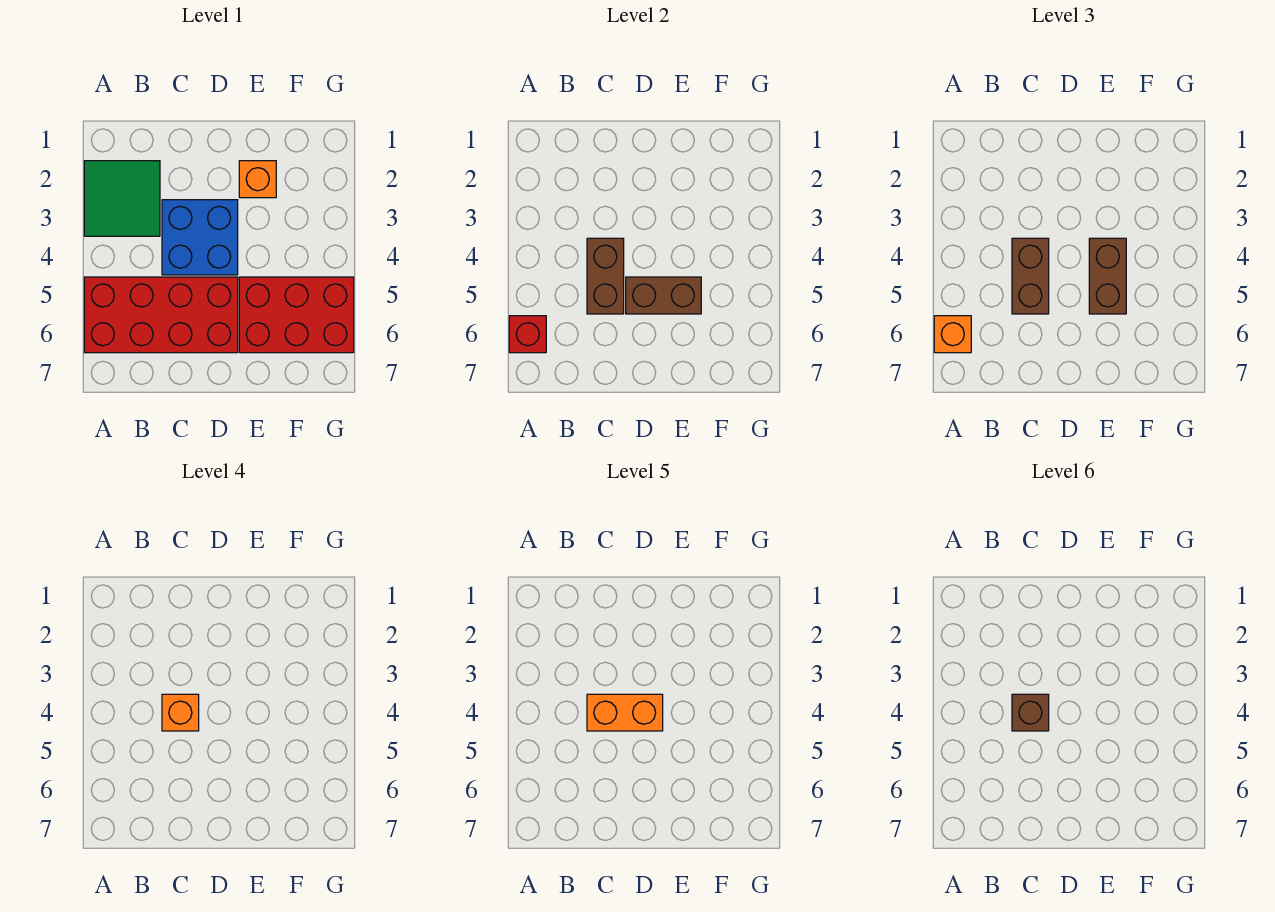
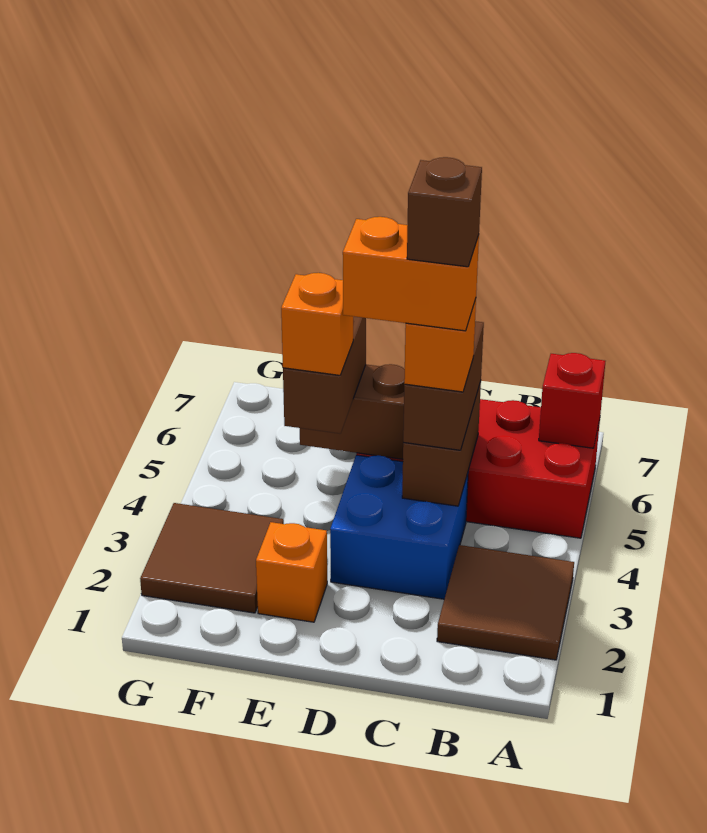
green 2x2 tile [84,161,160,236] -> brown 2x2 tile [437,545,574,660]
orange 1x1 brick [934,316,971,353] -> orange 1x1 brick moved to [281,273,353,375]
red 2x3 brick [239,277,354,353] -> none
none -> brown 2x2 tile [140,503,284,613]

